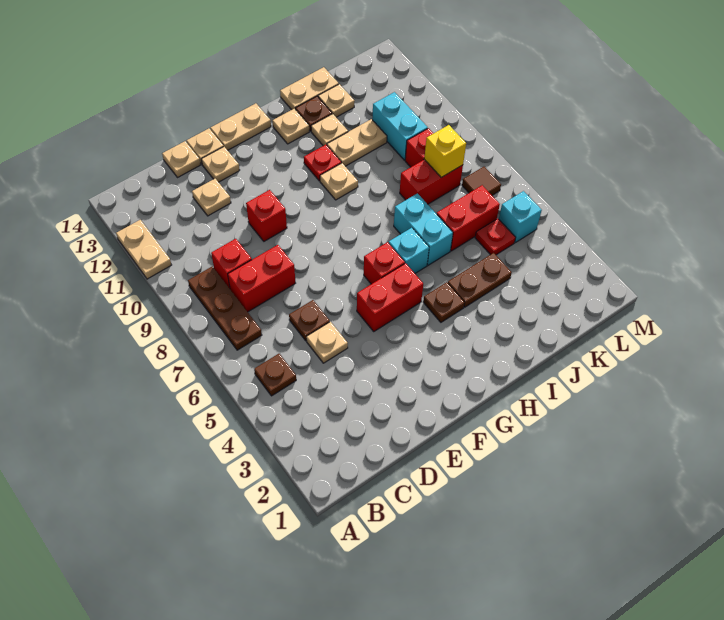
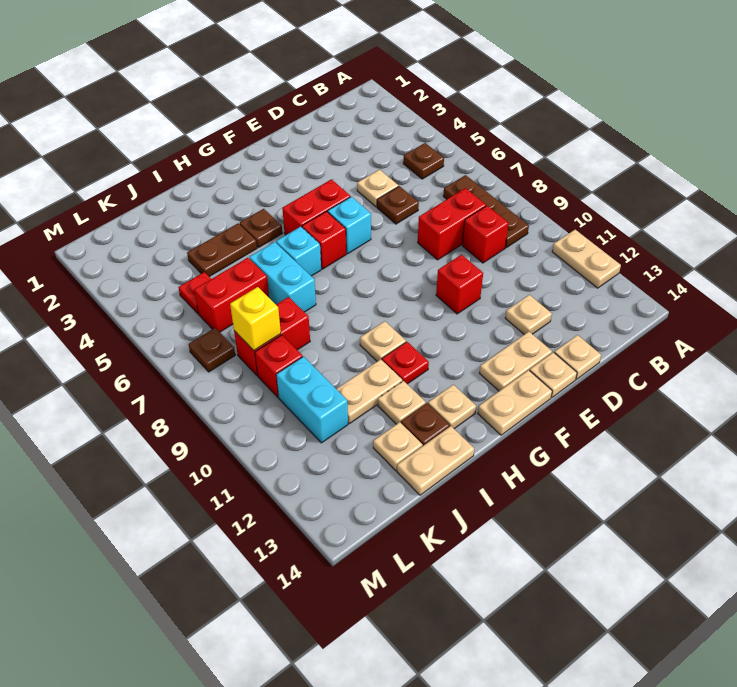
tan 1x1 plate [201,147,240,182] -> tan 1x2 plate [479,332,552,391]
cyan 1x1 brick [499,191,542,243] -> cyan 1x1 brick moved to [328,197,371,254]
brown 1x1 tile [462,167,501,195] -> brown 1x1 plate [189,328,235,372]

